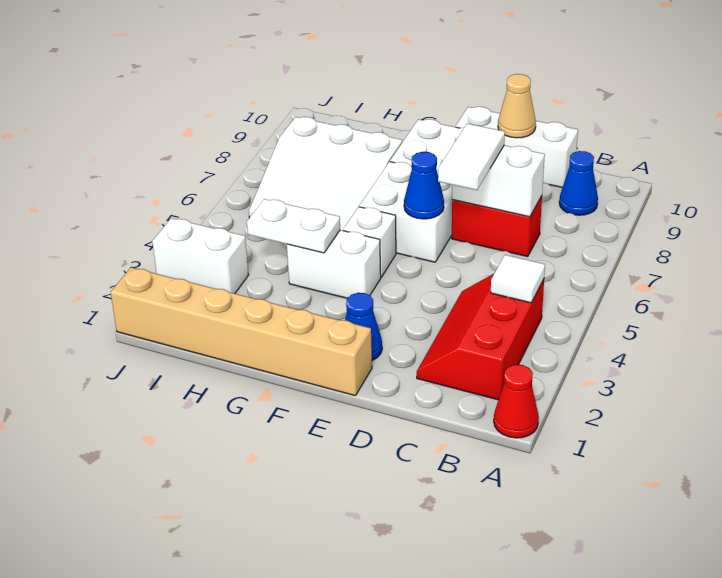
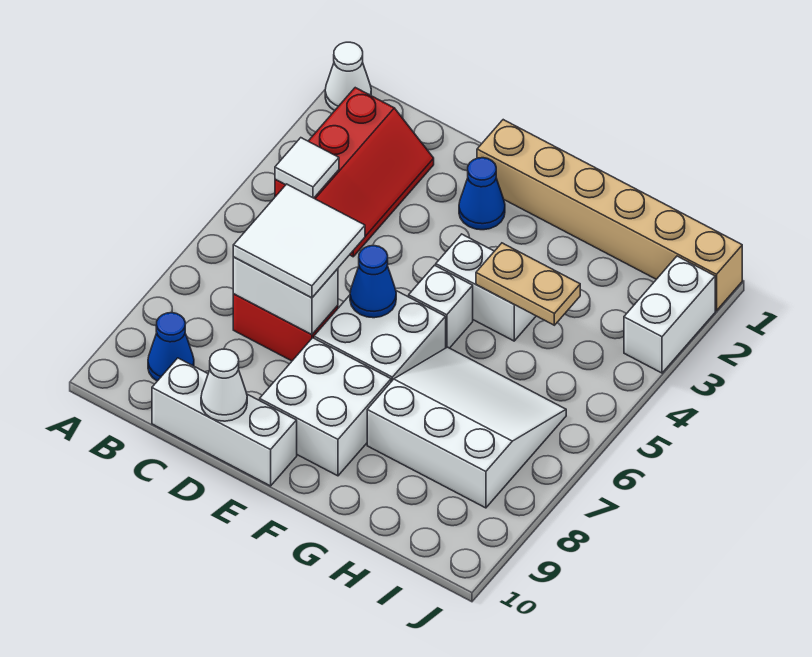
red 1x1 cone [494,365,539,438] -> white 1x1 cone [325,42,371,111]
white 1x2 tile [438,124,505,190] -> white 2x2 tile [233,184,365,298]
tan 1x1 cone [498,74,536,138] -> white 1x1 cone [201,349,247,421]
white 1x2 plate [247,199,340,253] -> tan 1x2 plate [476,243,580,325]
white 1x2 brick [152,218,248,294] -> white 1x2 brick turned to [624,256,715,373]

